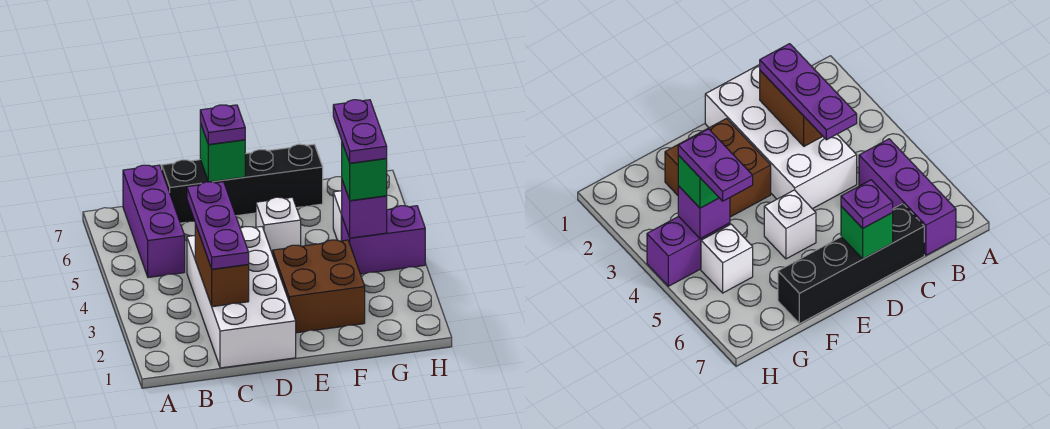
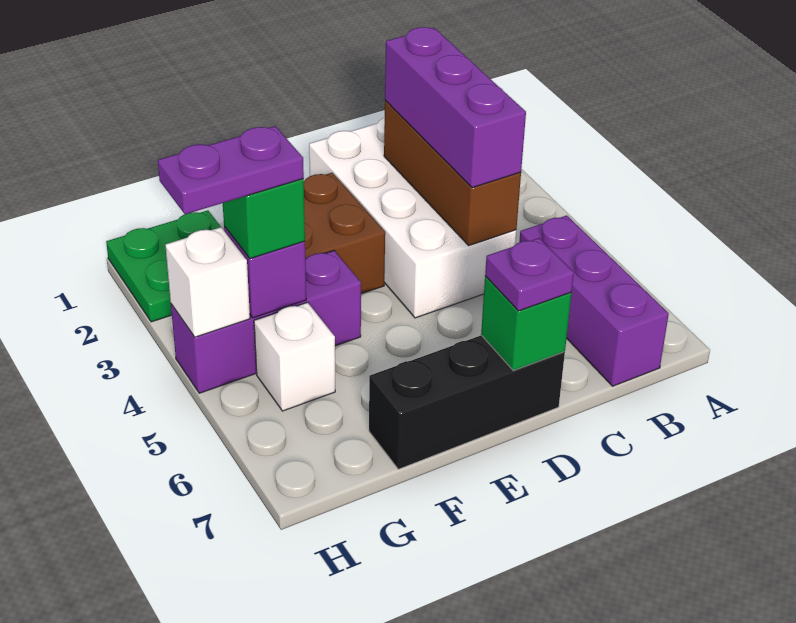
brown 1x2 brick [195,224,249,307] -> brown 1x3 brick [384,100,521,245]
purple 1x3 plate [187,182,249,269] -> purple 1x3 brick [385,27,526,188]
black 1x4 brick [162,144,323,223] -> black 1x3 brick [369,335,565,469]
white 1x1 brick [256,197,301,255] -> white 1x1 brick moved to [165,227,250,337]
none -> green 2x2 plate [106,210,221,322]
purple 1x2 brick [342,206,425,274] -> purple 1x3 brick [171,251,361,393]
purple 1x2 plate [333,100,387,163] -> purple 1x2 plate turned to [158,126,304,214]

